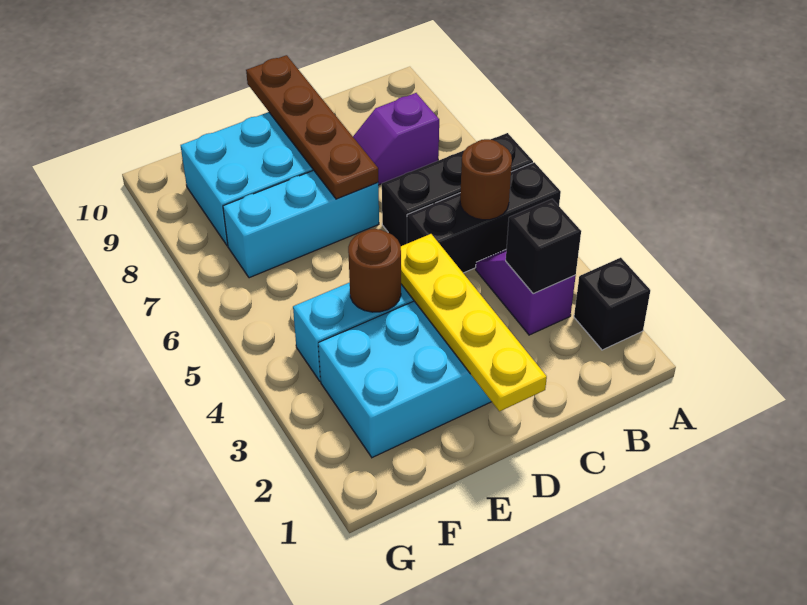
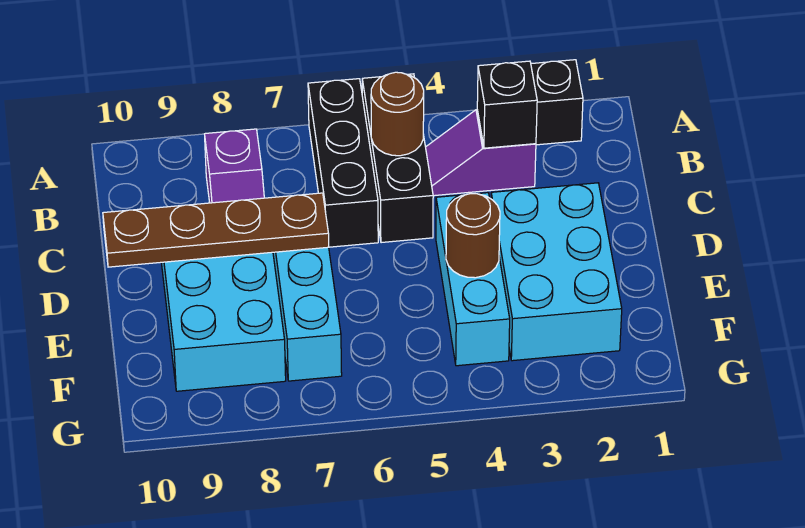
yellow 1x4 plate [401,234,547,411] -> none

